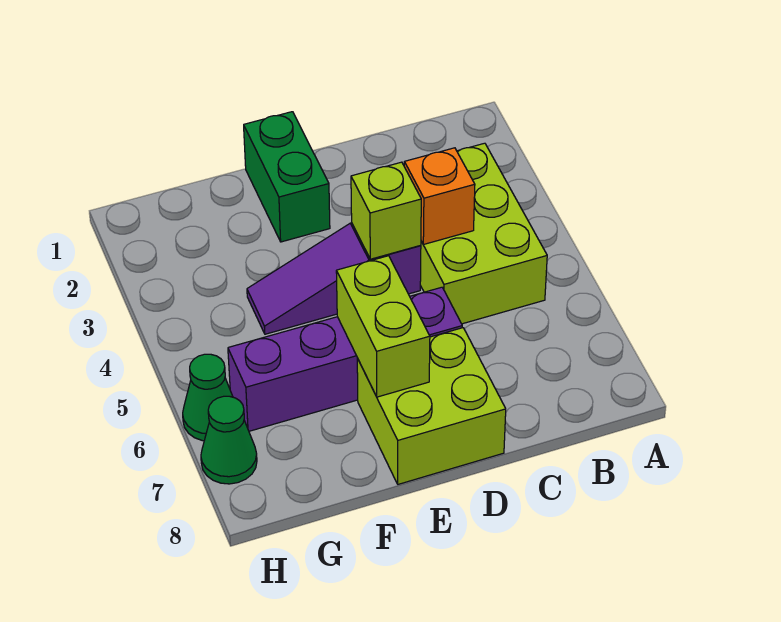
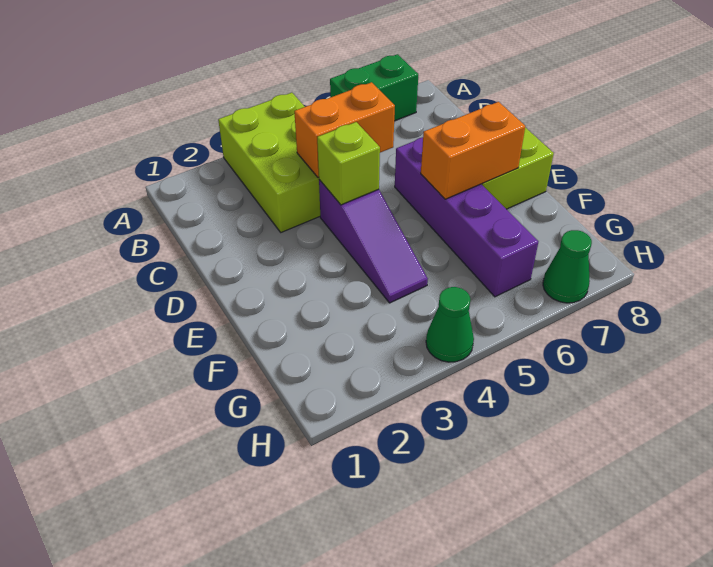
lime 2x3 brick [420,143,547,324] -> lime 2x3 brick turned to [218,93,320,232]
orange 1x1 brick [404,148,475,244] -> orange 1x2 brick [294,82,395,178]
green 1x2 brick [244,112,330,242] -> green 1x2 brick moved to [330,54,418,121]
lime 1x2 brick [336,256,430,397] -> orange 1x2 brick [421,102,525,199]
green 1x1 cone [183,354,233,441] -> green 1x1 cone moved to [426,287,474,362]

